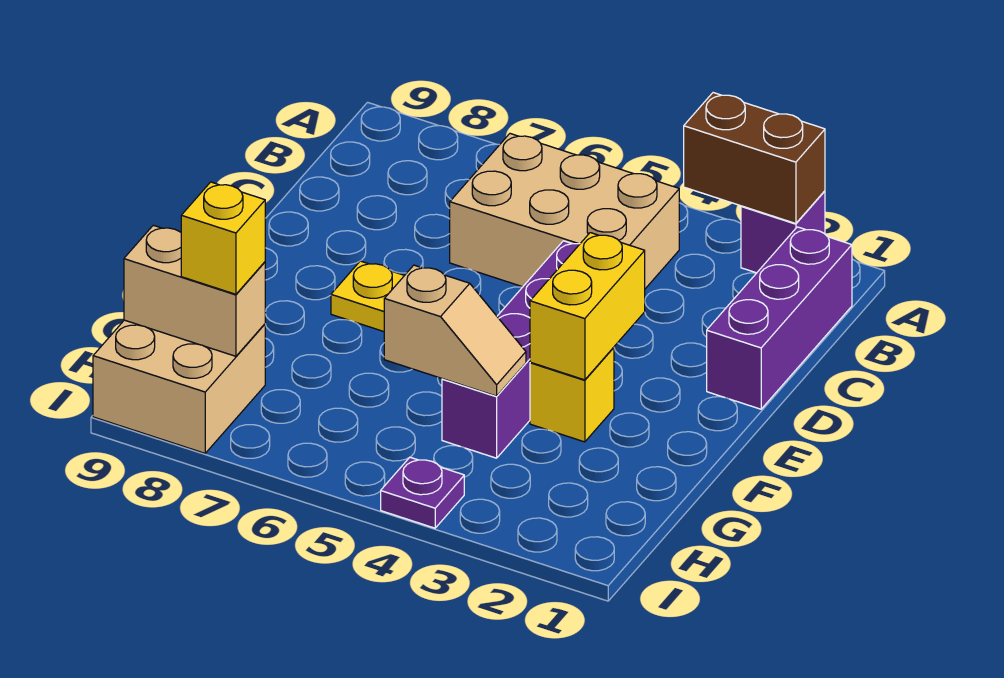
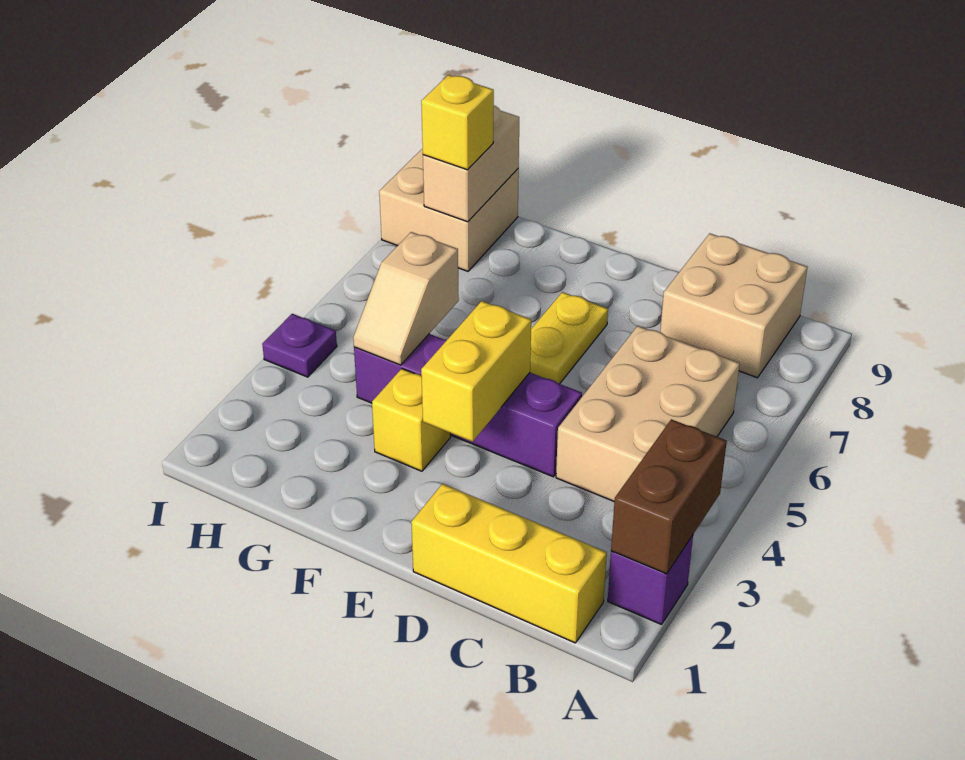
purple 1x3 brick [707,227,852,409] -> yellow 1x3 brick [411,484,607,643]
none -> tan 2x2 brick [660,233,807,378]
yellow 1x2 brick [530,233,645,380] -> yellow 1x2 brick turned to [421,301,531,442]

